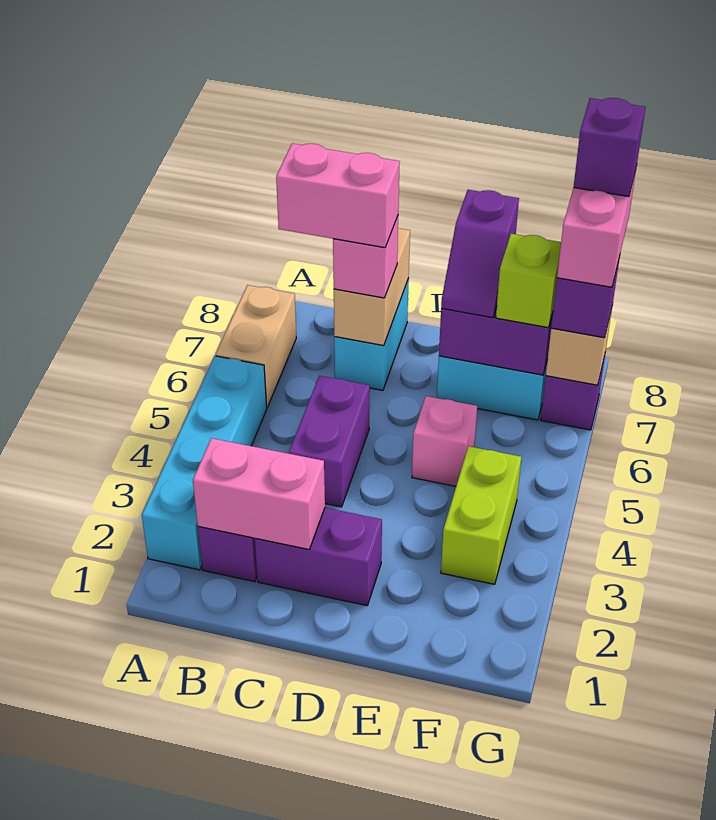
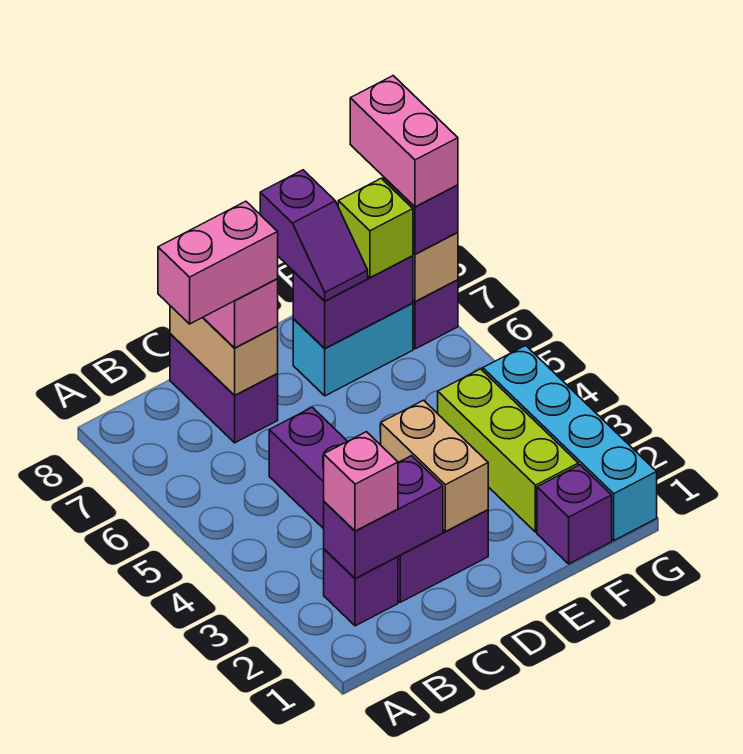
cyan 1x4 brick [142,356,267,570] -> cyan 1x4 brick moved to [483,345,657,540]
tan 1x2 brick [216,285,296,407] -> tan 1x2 brick moved to [381,400,488,531]
pink 1x2 brick [193,438,325,549] -> purple 1x2 brick [324,456,443,578]
cyan 1x2 brick [334,278,409,390] -> purple 1x2 brick [170,334,278,443]
pink 1x1 brick [412,396,477,486] -> pink 1x1 brick moved to [324,432,398,531]
lime 1x2 brick [441,446,521,584] -> lime 1x3 brick [438,369,578,532]
purple 1x1 brick [574,98,645,197] -> purple 1x1 brick moved to [537,465,612,564]

